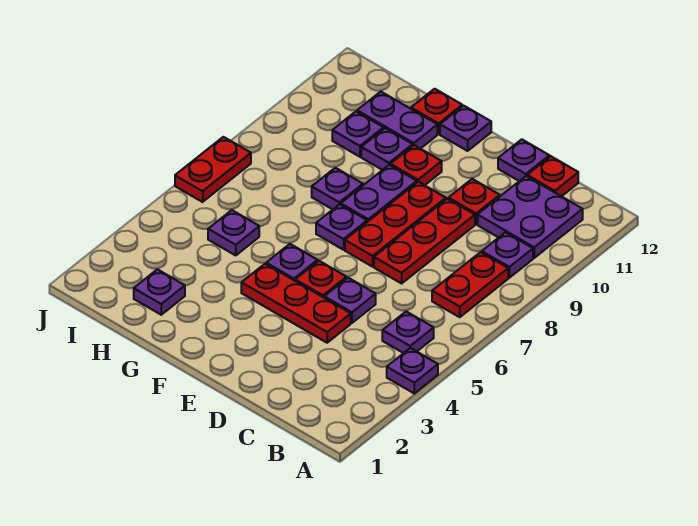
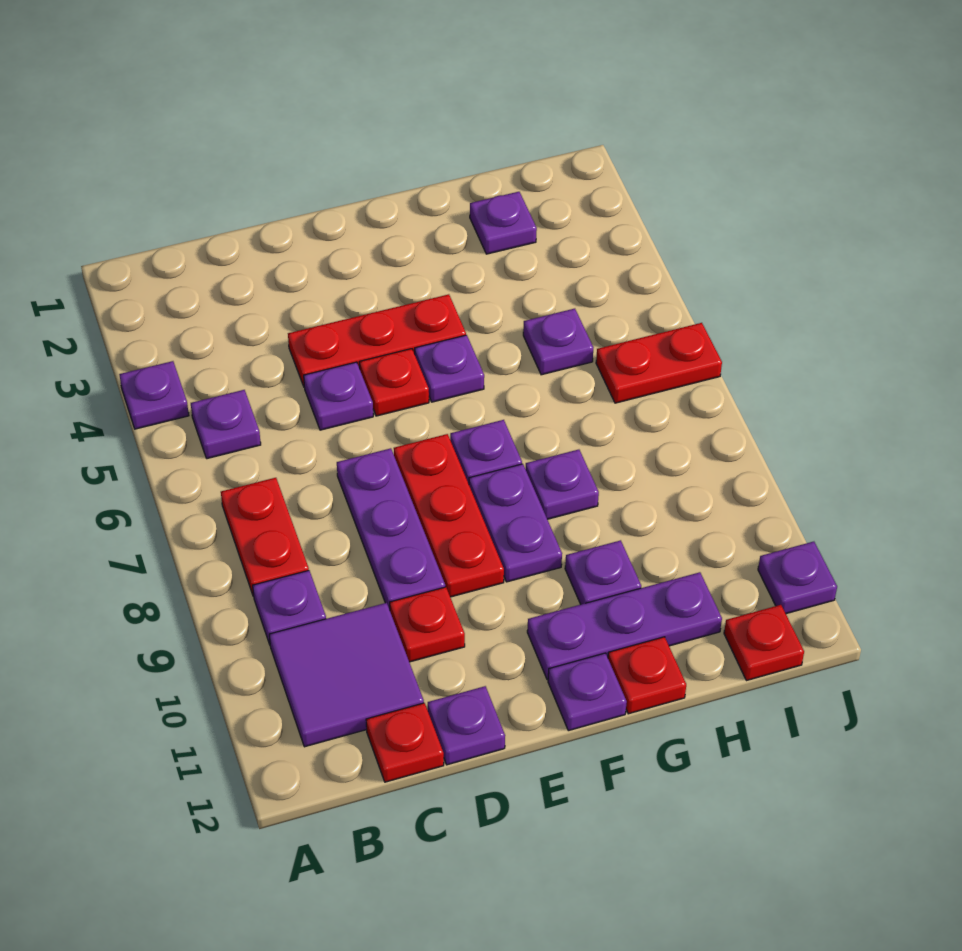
purple 2x2 plate [478,176,583,258] -> purple 2x2 tile [269,603,424,747]
red 1x3 plate [374,199,475,283] -> purple 1x3 plate [337,448,445,610]
red 1x1 plate [390,145,442,185] -> red 1x1 plate moved to [724,605,804,681]
purple 1x2 plate [357,92,437,149] -> purple 1x3 plate [527,572,722,680]
purple 1x1 plate [332,112,384,157] -> purple 1x1 plate moved to [758,542,837,614]
red 1x2 plate [175,137,251,202] -> red 1x2 plate turned to [596,323,722,403]

